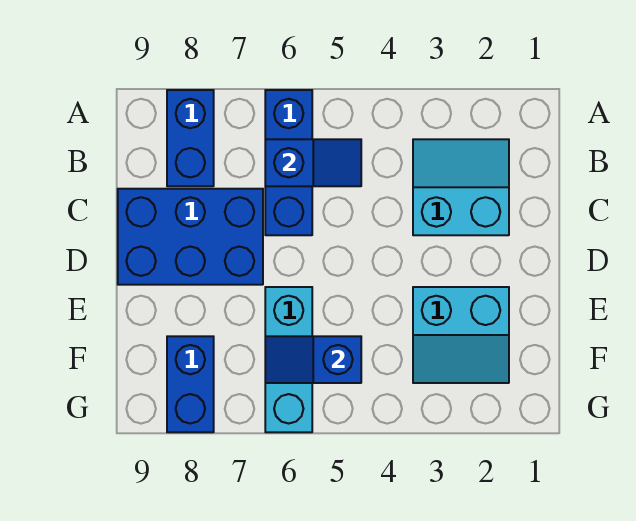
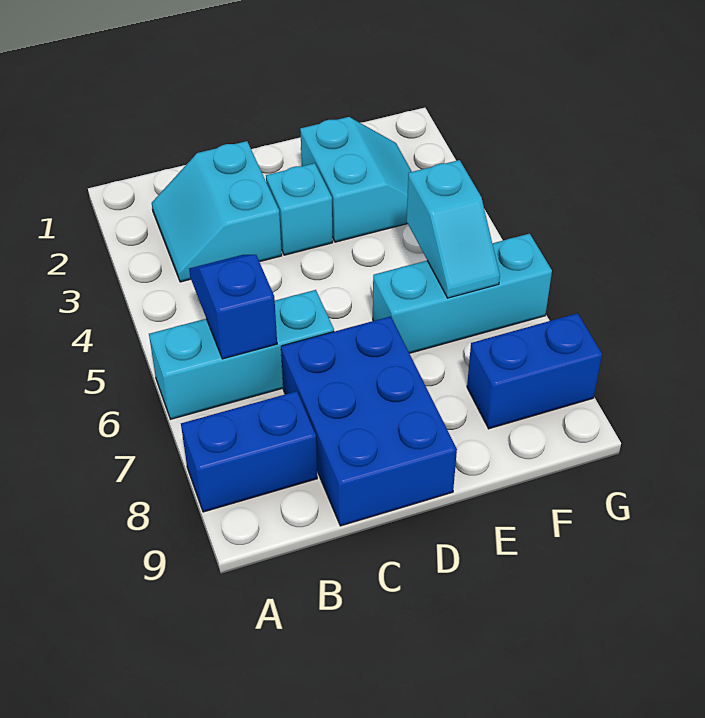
blue 1x3 brick [265,90,312,235] -> cyan 1x3 brick [149,290,334,419]
none -> cyan 1x1 brick [266,163,333,255]
blue 1x2 slope [265,336,361,383] -> cyan 1x2 slope [407,160,500,298]

